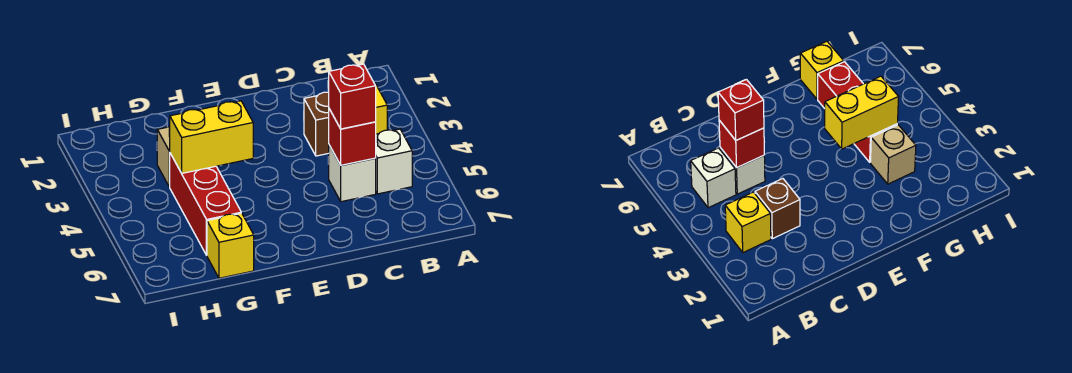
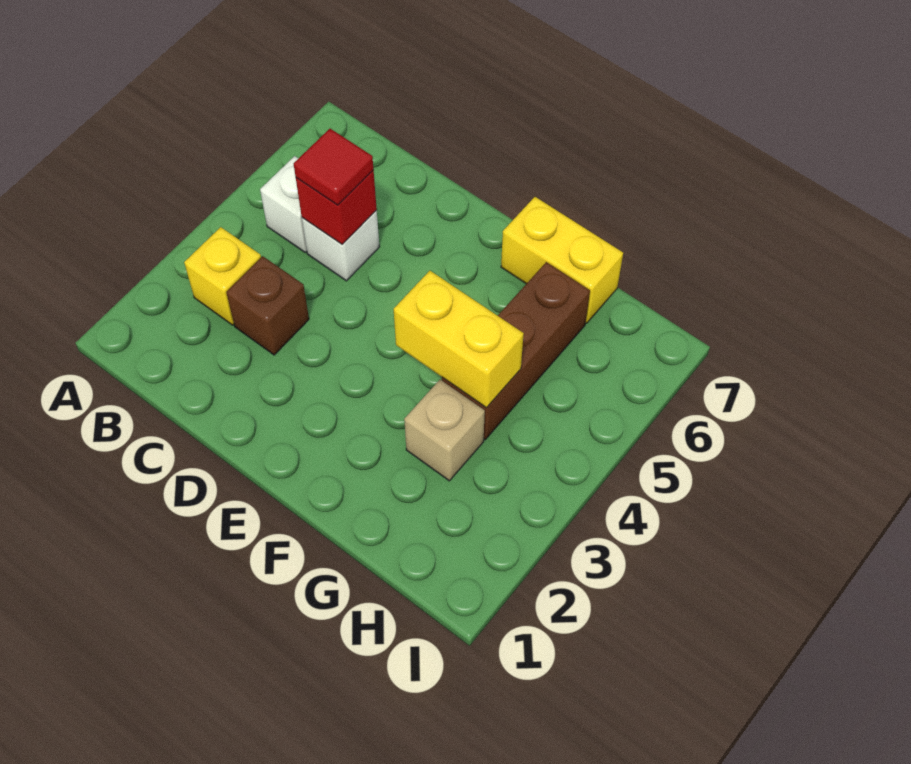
red 1x1 brick [329,64,376,129] -> red 1x1 tile [294,129,373,205]
red 1x3 brick [170,153,241,255] -> brown 1x3 brick [442,262,590,440]
yellow 1x1 brick [207,213,254,278] -> yellow 1x2 brick [501,197,623,323]

